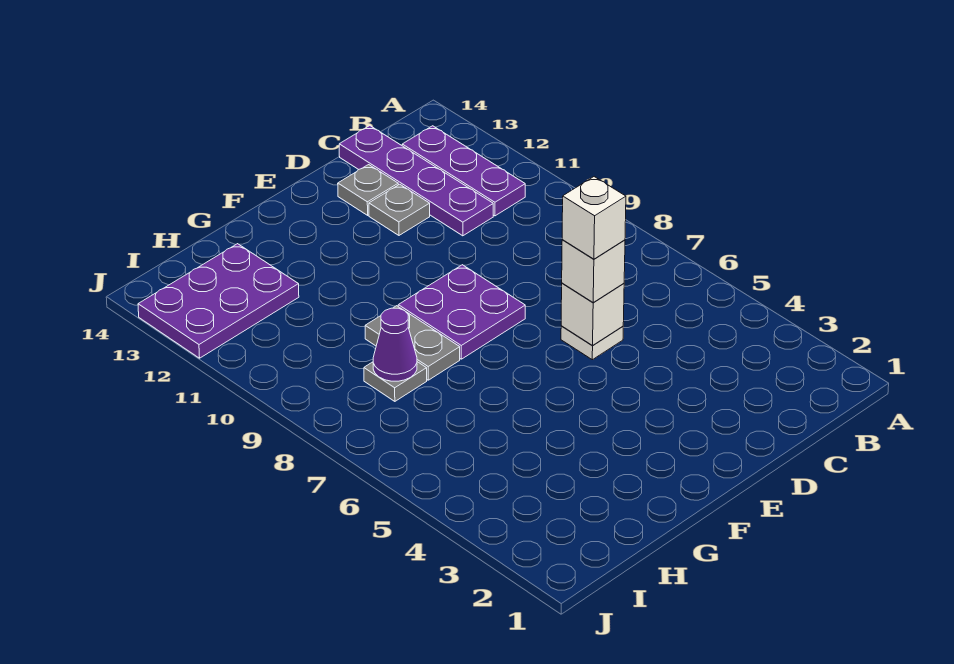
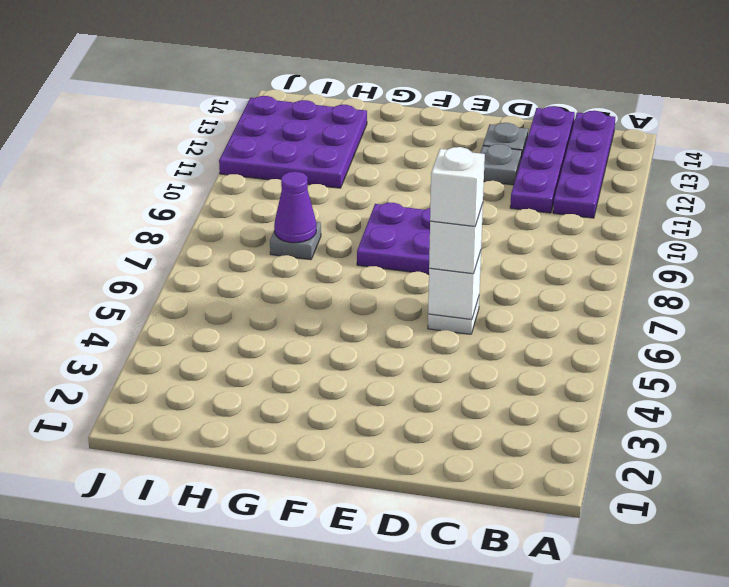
purple 1x3 plate [402,126,525,216] -> purple 1x4 plate [553,111,615,218]
grey 1x2 plate [365,306,460,380] -> none
purple 2x3 plate [138,244,299,358] -> purple 3x3 plate [219,96,367,188]

